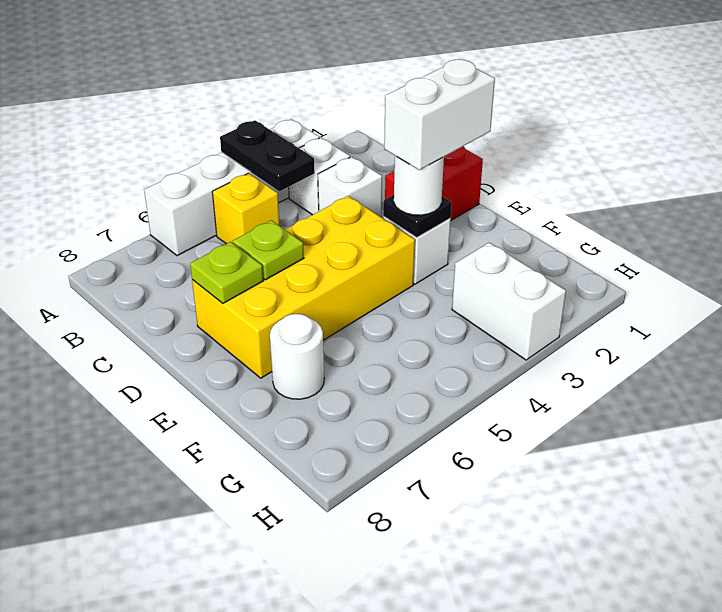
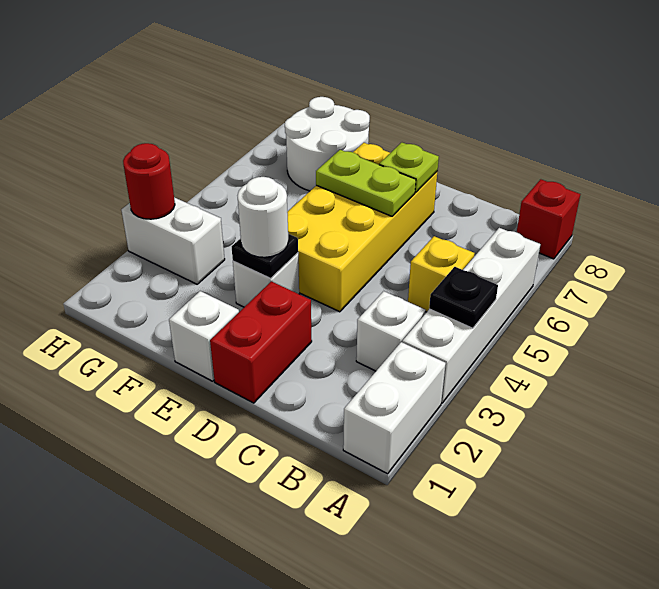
black 1x2 plate [220,120,315,191] -> black 1x1 plate [429,267,498,328]
none -> red 1x1 brick [517,179,580,259]
white 1x1 brick [318,157,382,217] -> white 1x1 brick moved to [169,291,239,381]
lime 1x1 plate [233,220,304,280] -> lime 1x2 plate [316,150,416,216]
white 1x2 brick [384,59,495,170] -> white 1x2 brick moved to [343,342,446,474]
white 1x1 round brick [270,314,324,399] -> white 2x2 round brick [285,97,370,191]
none -> red 1x1 round brick [123,143,175,219]

